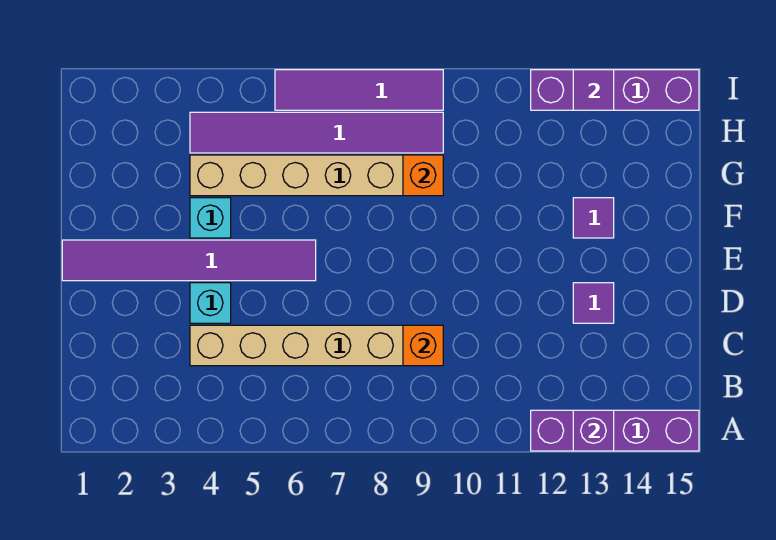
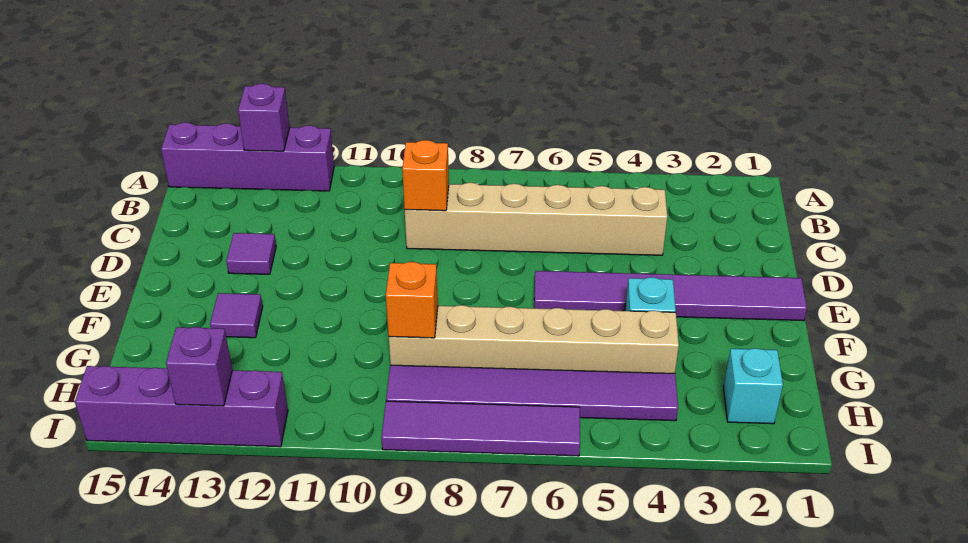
cyan 1x1 brick [190,283,231,323] -> cyan 1x1 brick moved to [724,348,783,424]
purple 1x1 tile [573,70,614,110] -> purple 1x1 brick [166,327,232,406]

